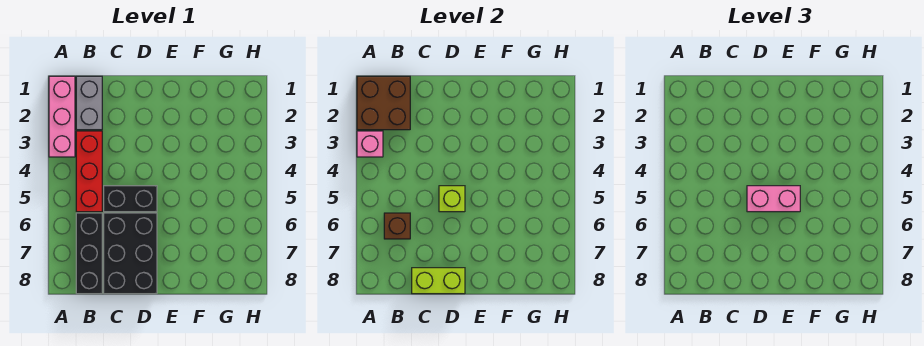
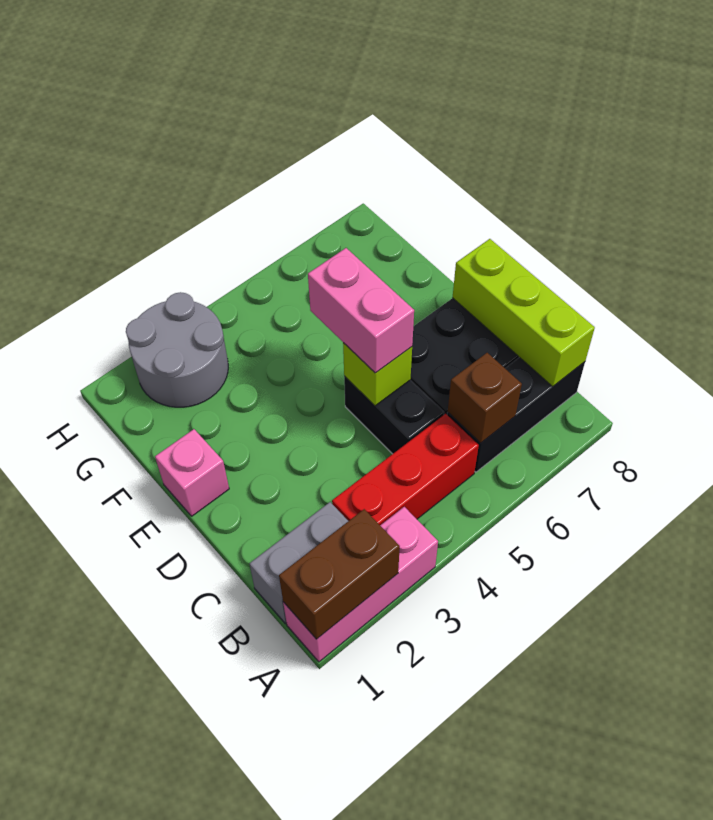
brown 2x2 brick [357,76,410,130] -> brown 1x2 brick [279,509,400,639]
pink 1x1 brick [357,131,383,157] -> pink 1x1 brick moved to [155,429,229,516]
lime 1x2 brick [412,268,465,294] -> lime 1x3 brick [452,239,595,386]
none -> grey 2x2 round brick [126,292,228,407]

